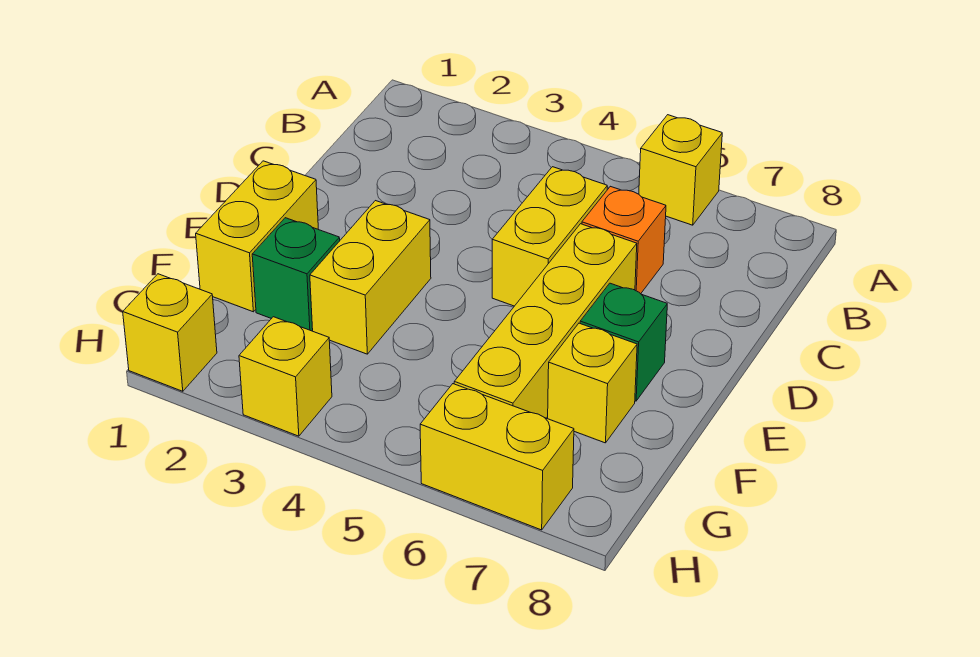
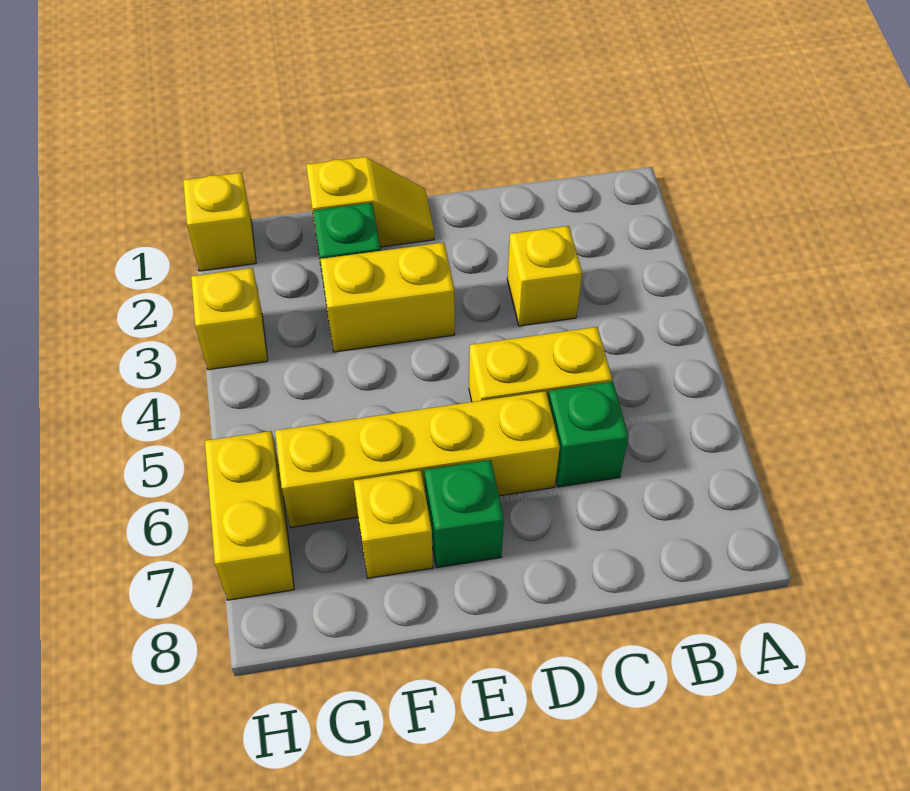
yellow 1x1 brick [639,115,722,225] -> yellow 1x1 brick moved to [507,226,582,326]
orange 1x1 brick [582,186,666,294] -> green 1x1 brick [548,382,629,487]
yellow 1x2 brick [196,161,318,312] -> yellow 1x2 slope [306,157,434,247]

